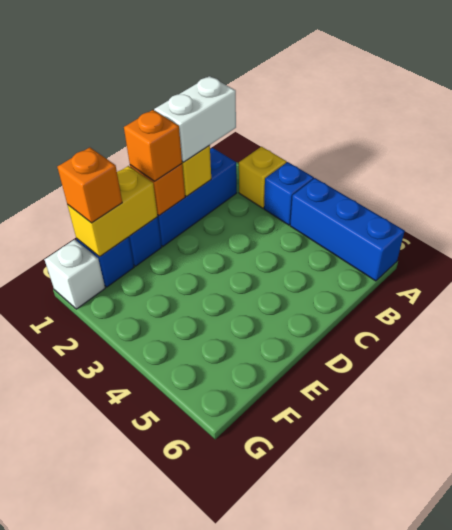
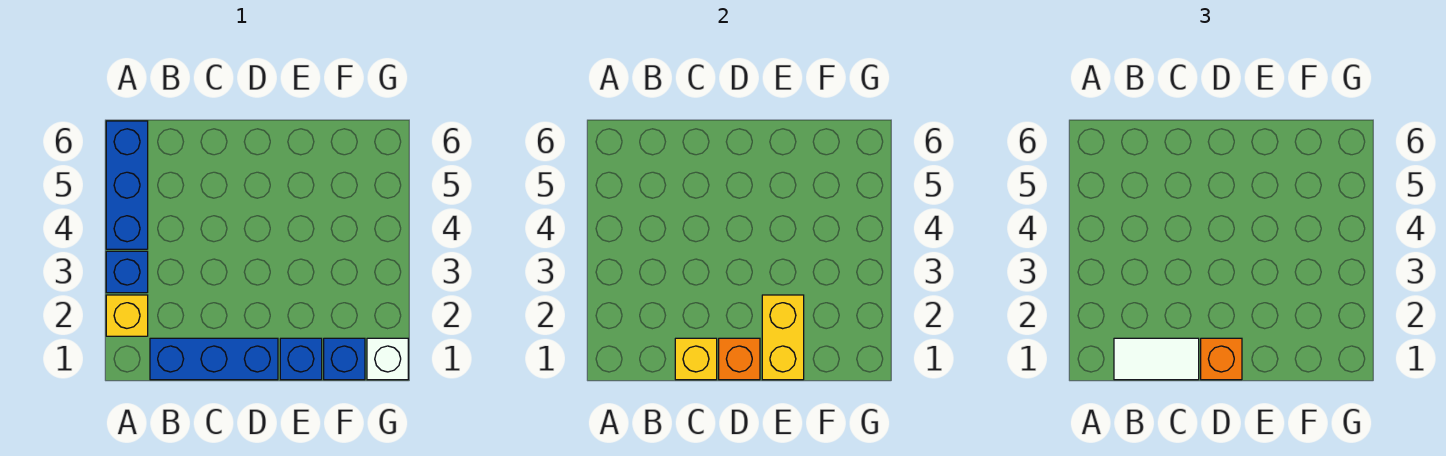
white 1x2 brick [154,76,236,162] -> white 1x2 tile [1114,338,1199,380]
yellow 1x2 brick [68,166,158,257] -> yellow 1x2 brick turned to [762,295,804,380]
orange 1x1 brick [57,147,122,223] -> none

